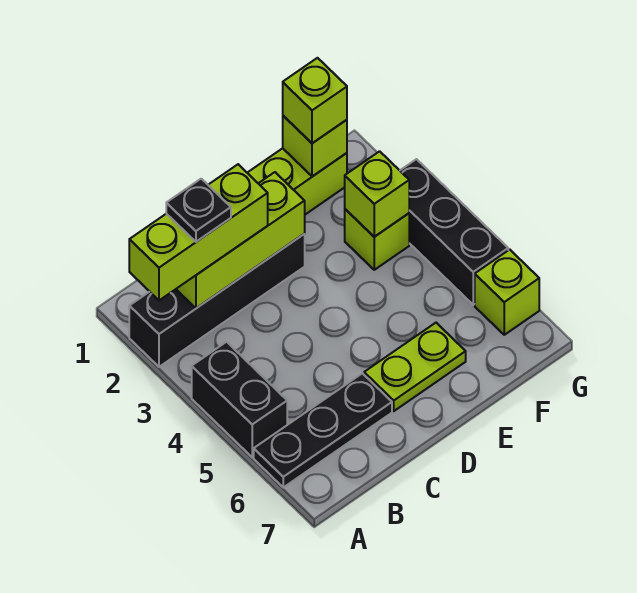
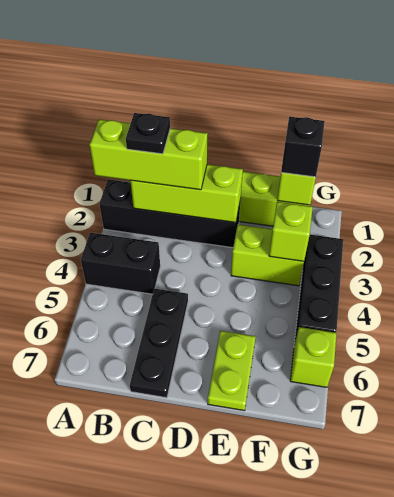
black 1x2 brick [192,342,287,457] -> black 1x2 brick turned to [81,233,160,294]
black 1x3 plate [254,373,392,487] -> black 1x3 plate turned to [130,289,188,398]
lime 1x2 plate [364,323,466,411] -> lime 1x2 plate turned to [208,331,256,411]
lime 1x1 brick [283,58,347,143] -> black 1x1 brick [281,117,325,177]
lime 1x1 brick [345,209,409,270] -> lime 1x2 brick [231,224,304,286]

